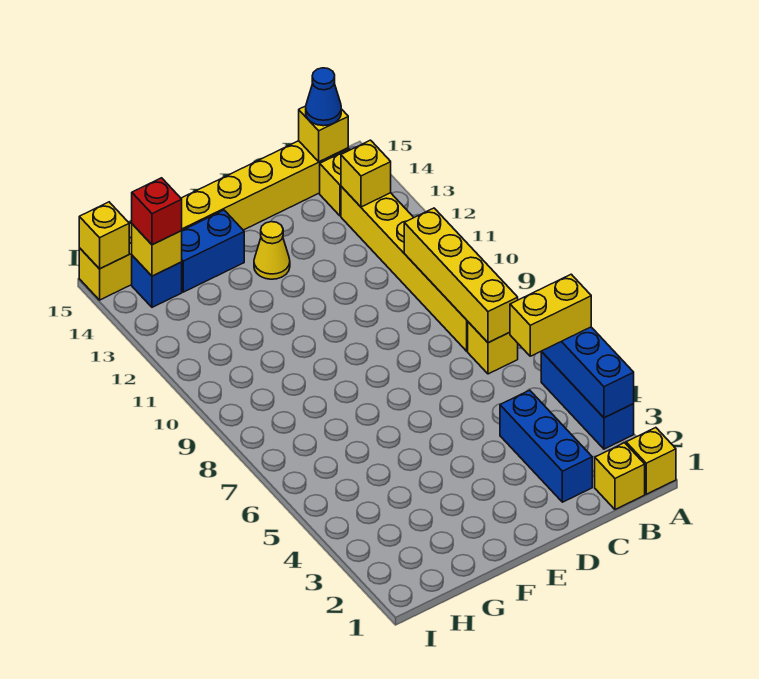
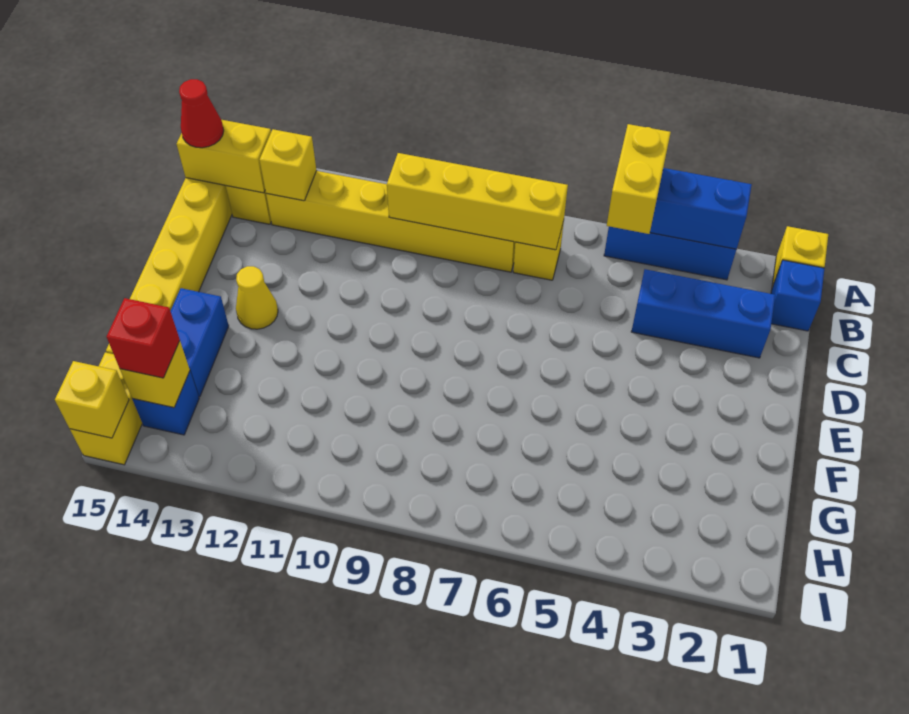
yellow 1x1 brick [595,443,645,509] -> blue 1x1 brick [771,260,825,331]
yellow 1x1 brick [299,106,348,162] -> yellow 1x2 brick [177,120,271,193]
blue 1x1 cone [306,68,341,126] -> red 1x1 cone [179,79,224,148]

